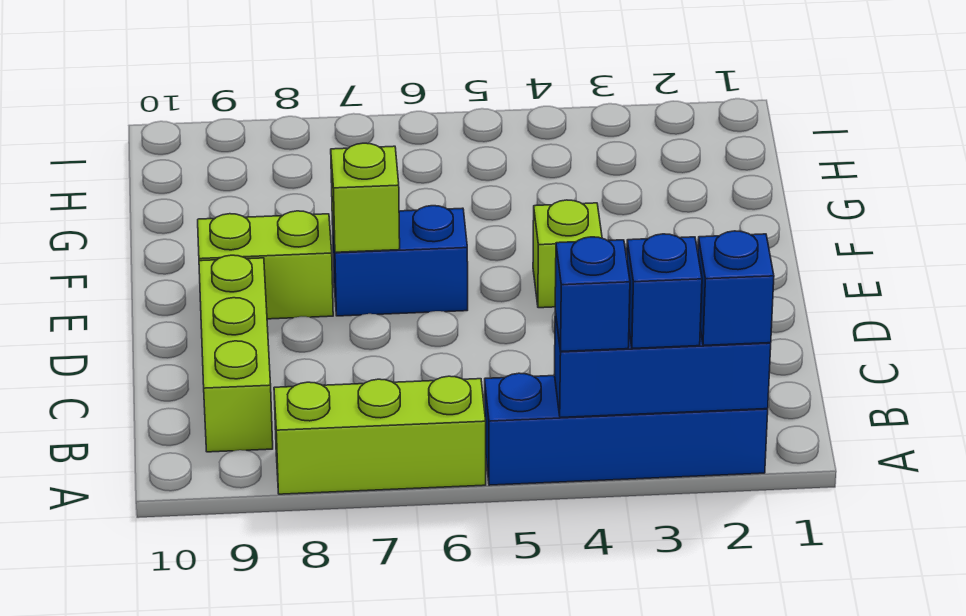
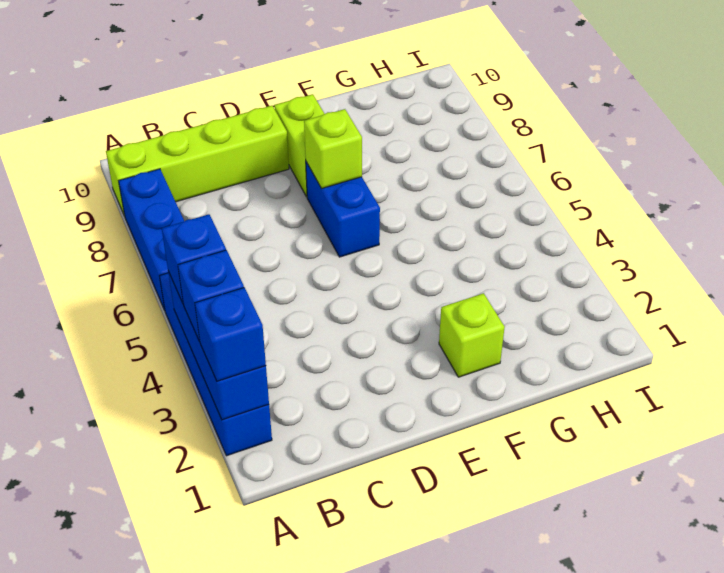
lime 1x3 brick [274,376,486,494] -> blue 1x3 brick [119,169,184,310]
lime 1x3 brick [199,255,273,452] -> lime 1x4 brick [106,106,289,216]
lime 1x1 brick [533,200,602,308] -> lime 1x1 brick moved to [439,293,505,377]

